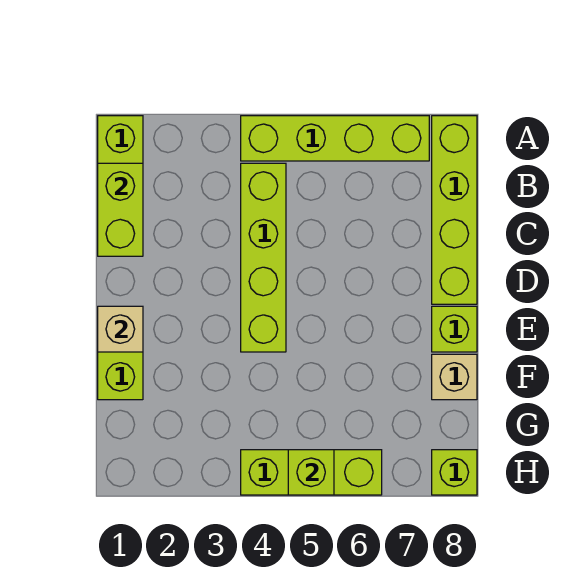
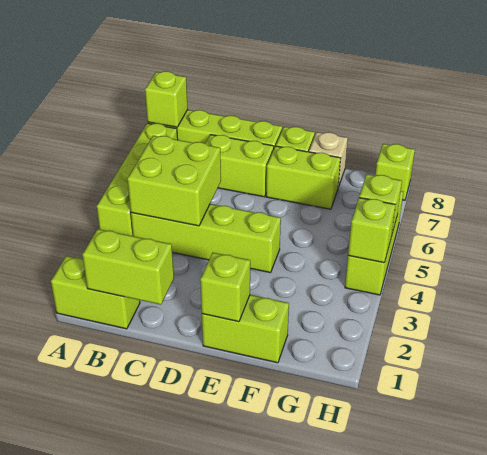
none -> lime 1x1 brick [145,71,188,127]
none -> lime 2x2 brick [127,136,221,226]
none -> lime 1x2 brick [206,135,274,197]
tan 1x1 brick [98,306,143,352] -> lime 1x1 brick [200,253,250,322]
none -> lime 1x2 brick [266,146,341,209]
none -> lime 1x1 brick [348,198,396,263]

